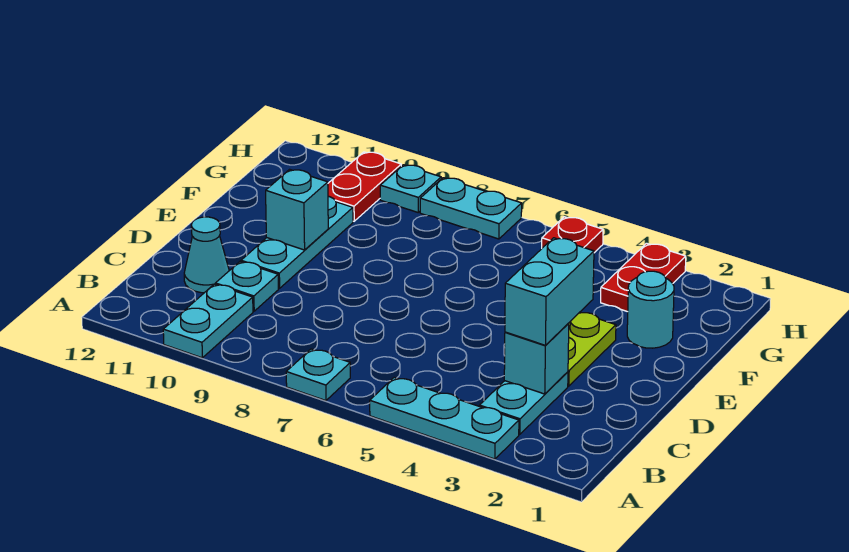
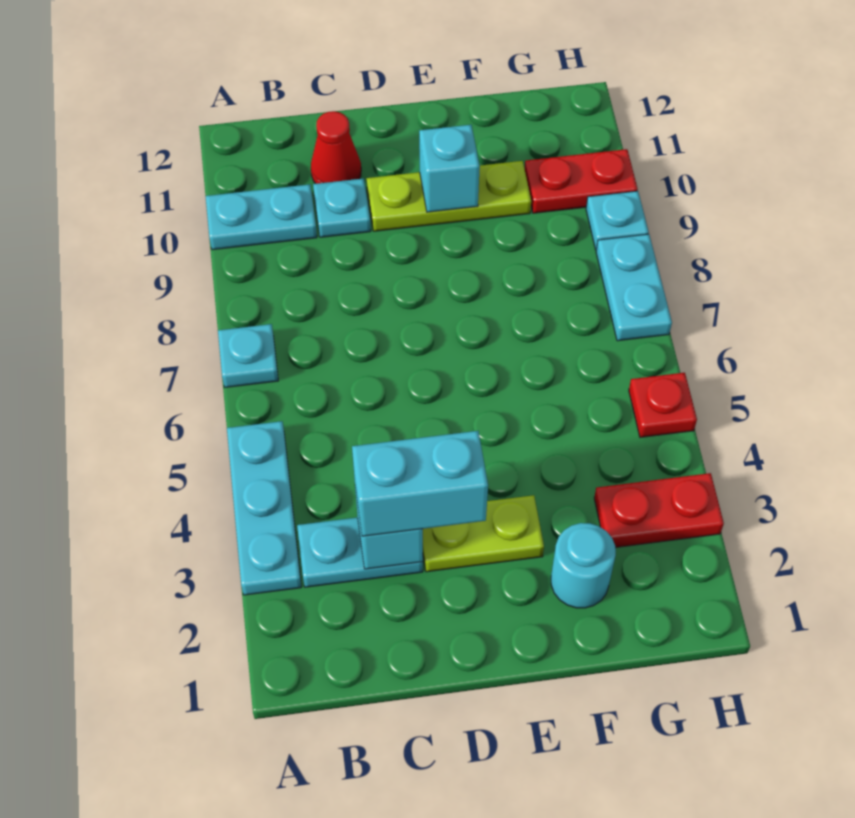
cyan 1x1 cone [184,217,229,293] -> red 1x1 cone [311,111,361,184]
cyan 1x3 plate [241,196,353,288] -> lime 1x3 plate [367,161,531,231]

